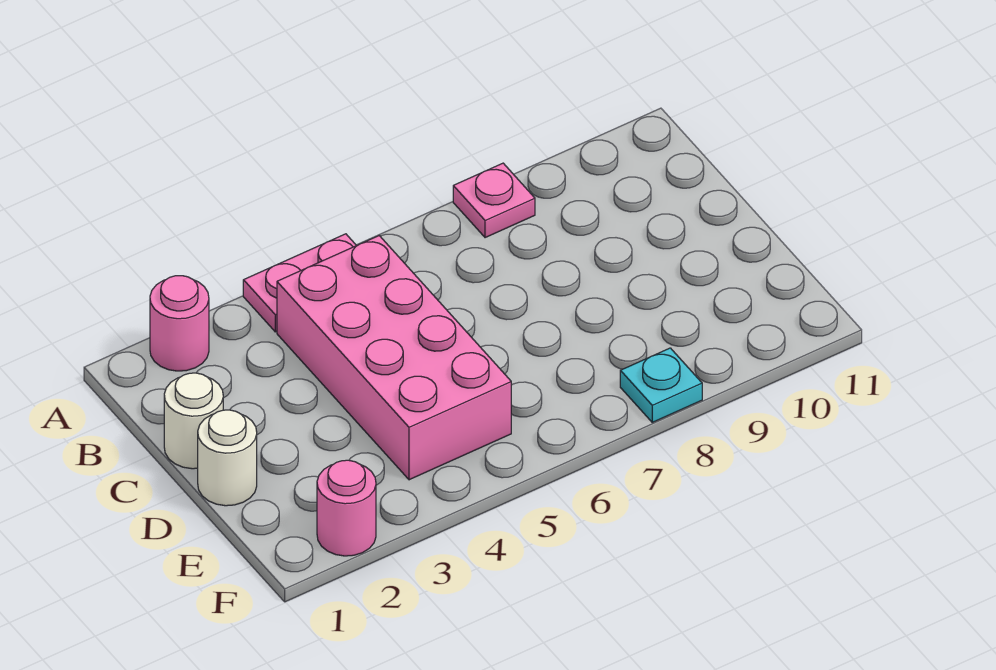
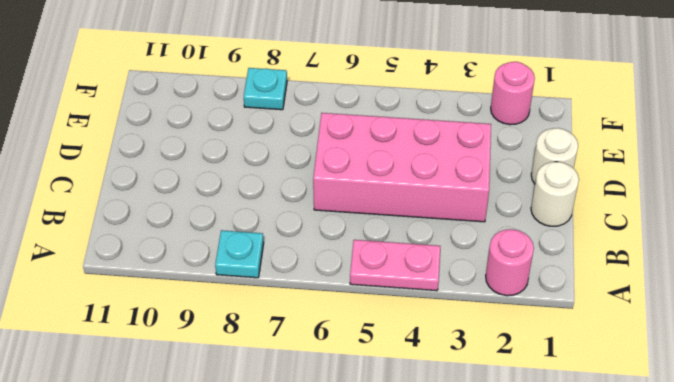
pink 1x1 plate [453,163,535,238] -> cyan 1x1 plate [215,230,264,278]
pink 2x4 brick [277,236,511,480] -> pink 2x4 brick turned to [313,113,491,222]

